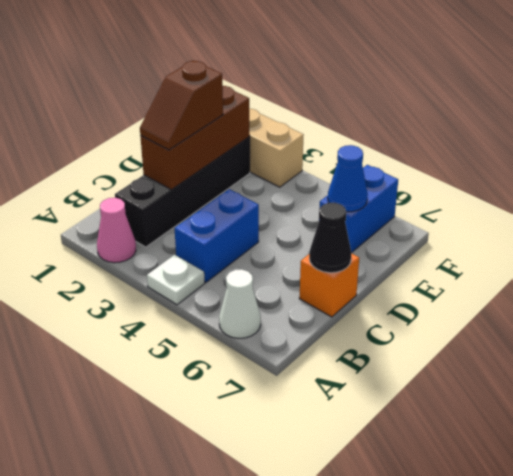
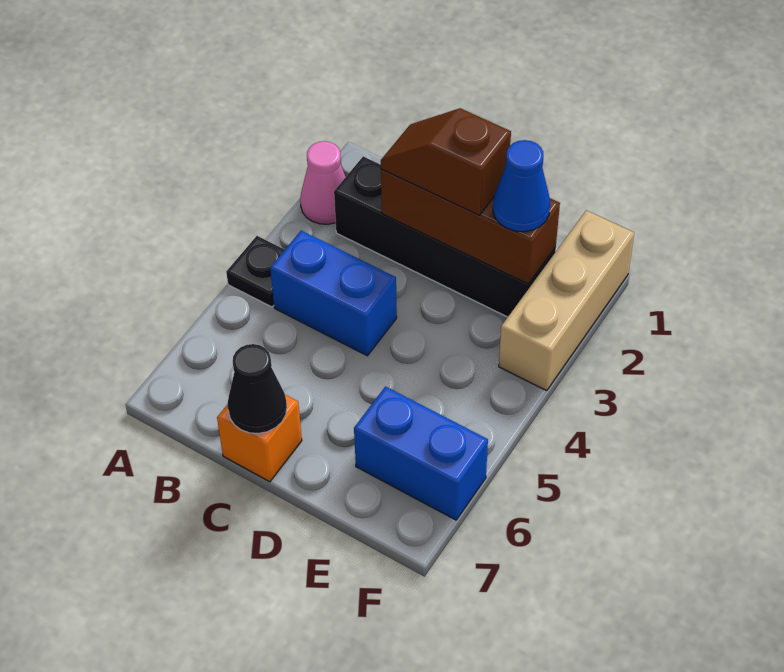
white 1x1 plate [147,255,205,305] -> black 1x1 plate [226,236,285,307]
white 1x1 cone [219,269,261,338] -> none
blue 1x1 cone [328,145,368,212] -> blue 1x1 cone moved to [493,140,550,232]

